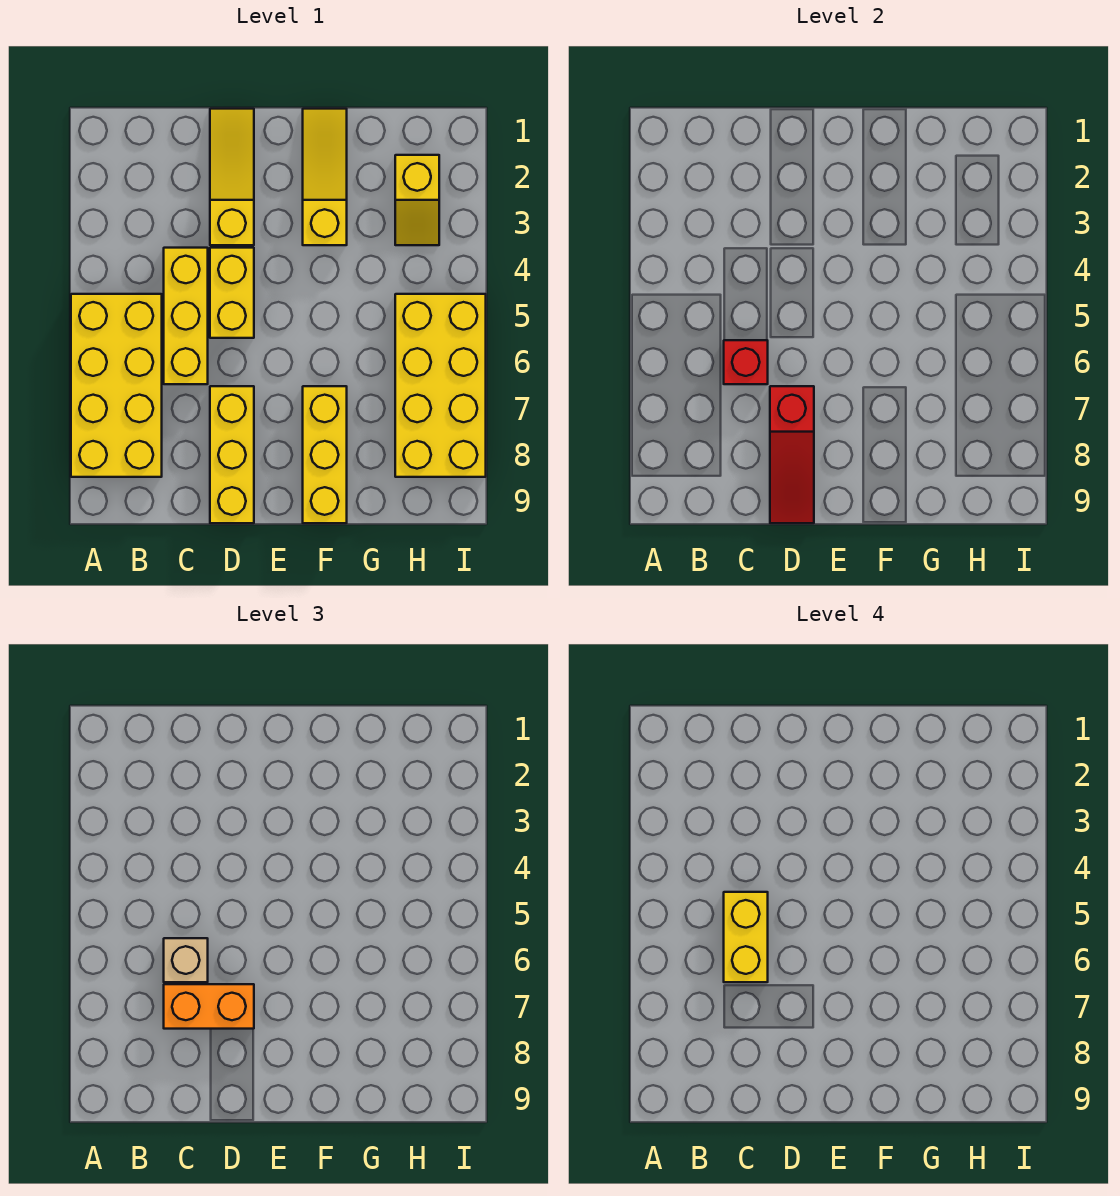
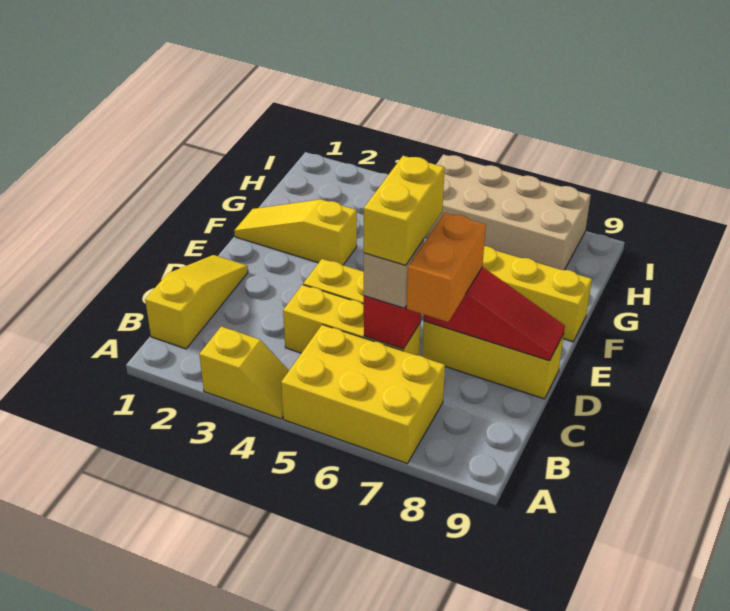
yellow 2x4 brick [71,294,162,477] -> yellow 2x3 brick [281,325,445,463]
yellow 1x2 brick [724,892,768,982] -> yellow 1x2 brick turned to [364,156,445,265]
yellow 1x3 slope [210,109,254,245] -> yellow 1x3 slope turned to [145,255,248,349]
yellow 1x2 slope [395,155,439,245] -> yellow 1x2 slope moved to [199,326,289,419]
yellow 2x4 brick [395,294,486,477] -> tan 2x4 brick [425,155,591,270]

